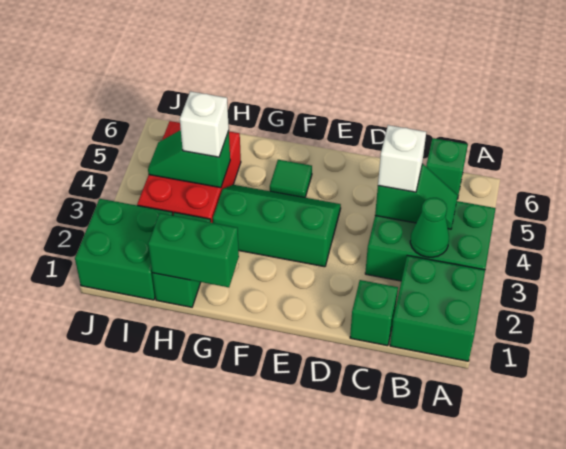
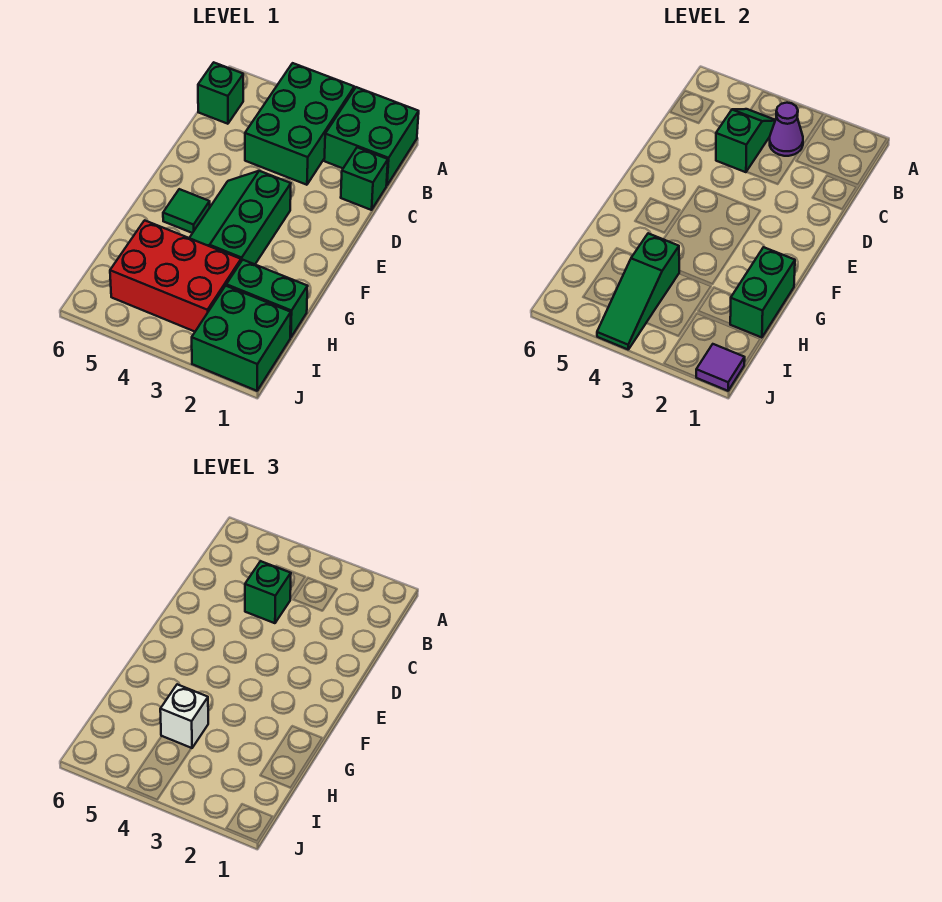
green 1x1 cone [410,198,449,257] -> purple 1x1 cone [770,103,803,156]
white 1x1 brick [378,125,426,192] -> green 1x1 brick [245,561,291,623]
green 1x2 slope [148,130,230,188] -> green 1x3 slope [597,233,679,349]
none -> purple 1x1 tile [696,344,745,391]

